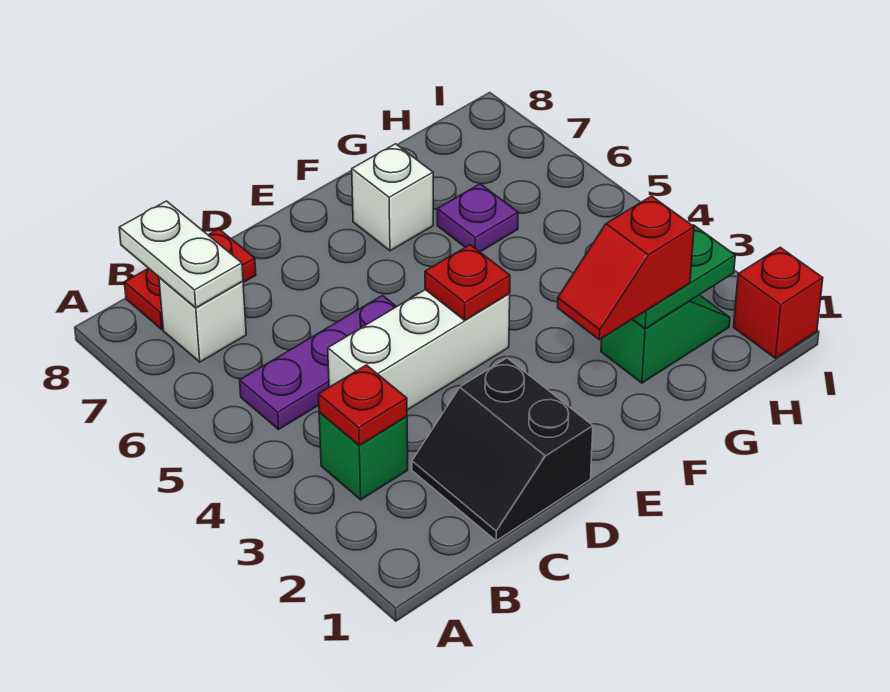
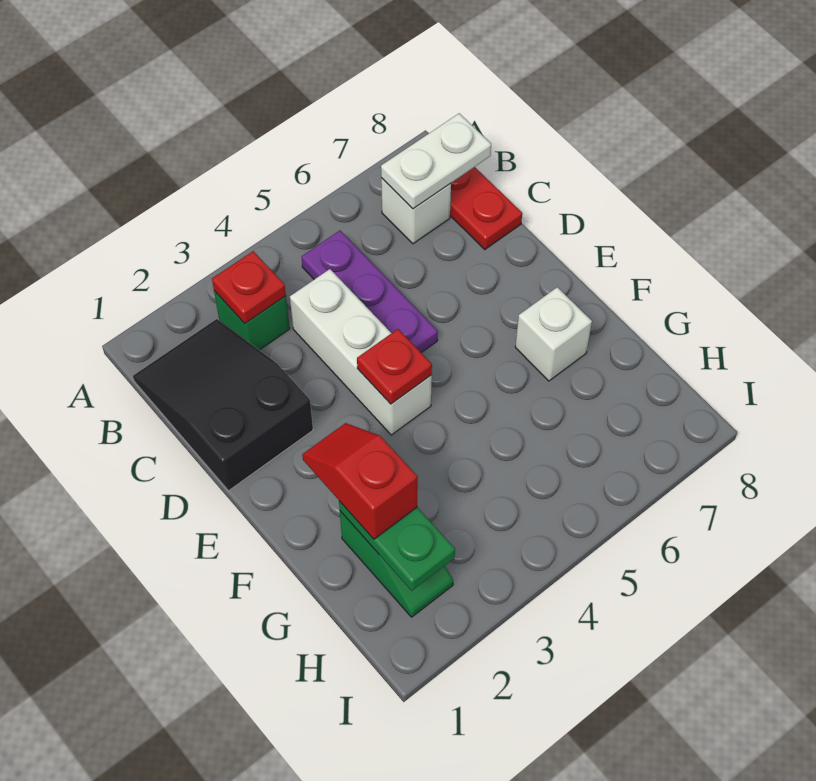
black 2x2 slope [412,358,593,541] -> black 2x3 slope [133,319,313,491]
purple 1x1 plate [437,184,518,252] -> none
red 1x1 brick [734,247,823,358] -> none

